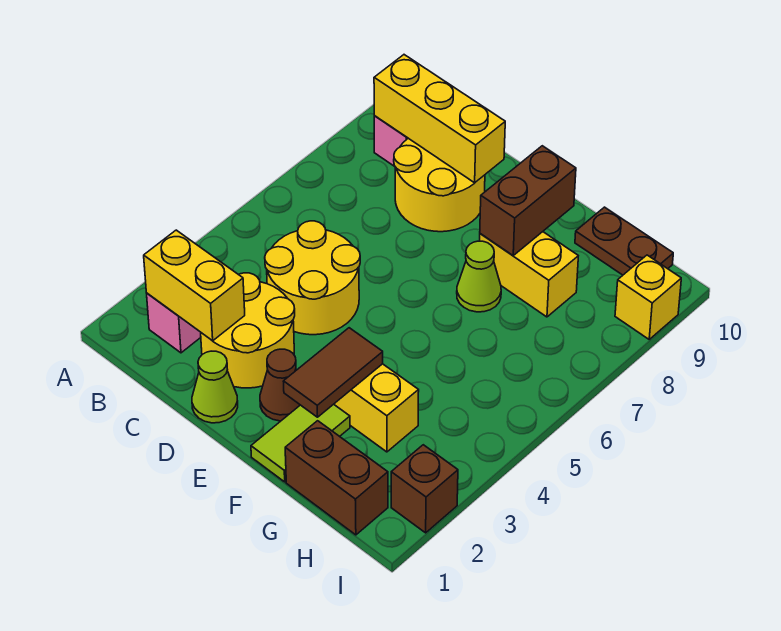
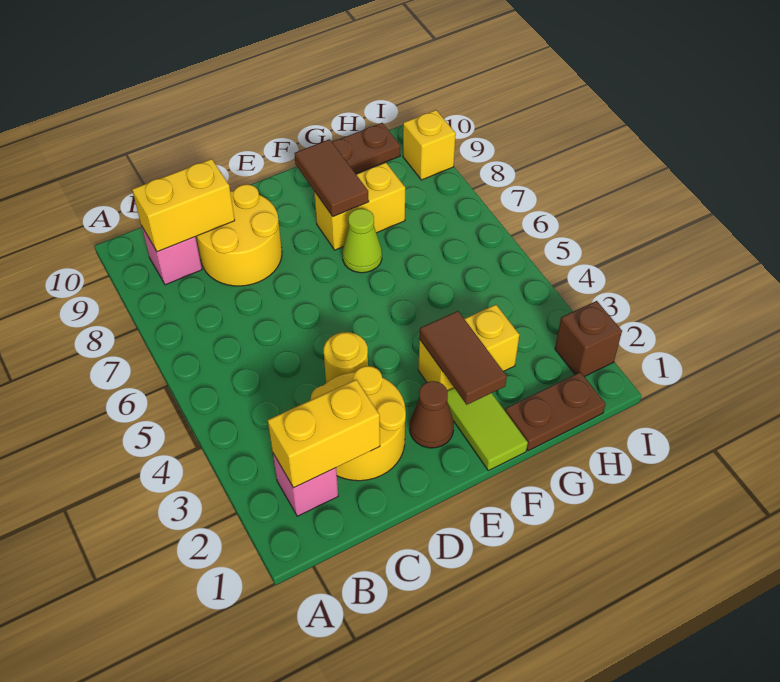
yellow 1x3 brick [374,55,505,183] -> yellow 1x2 brick [132,159,235,252]
yellow 2x2 round brick [265,221,360,335] -> yellow 1x1 round brick [324,332,368,383]
lime 1x1 cone [192,351,238,423] -> none
brown 1x2 brick [480,146,576,255] -> brown 1x2 tile [294,139,369,217]
brown 1x2 brick [285,421,388,535] -> brown 1x2 plate [505,372,606,451]

